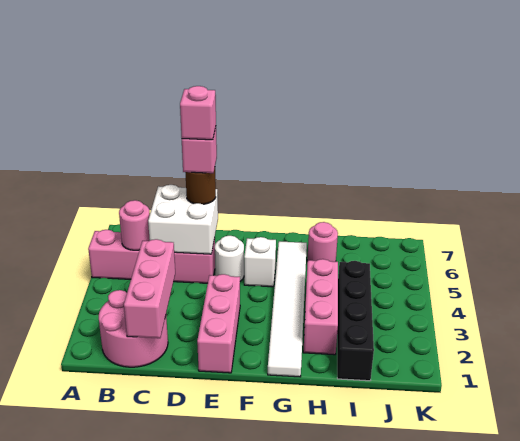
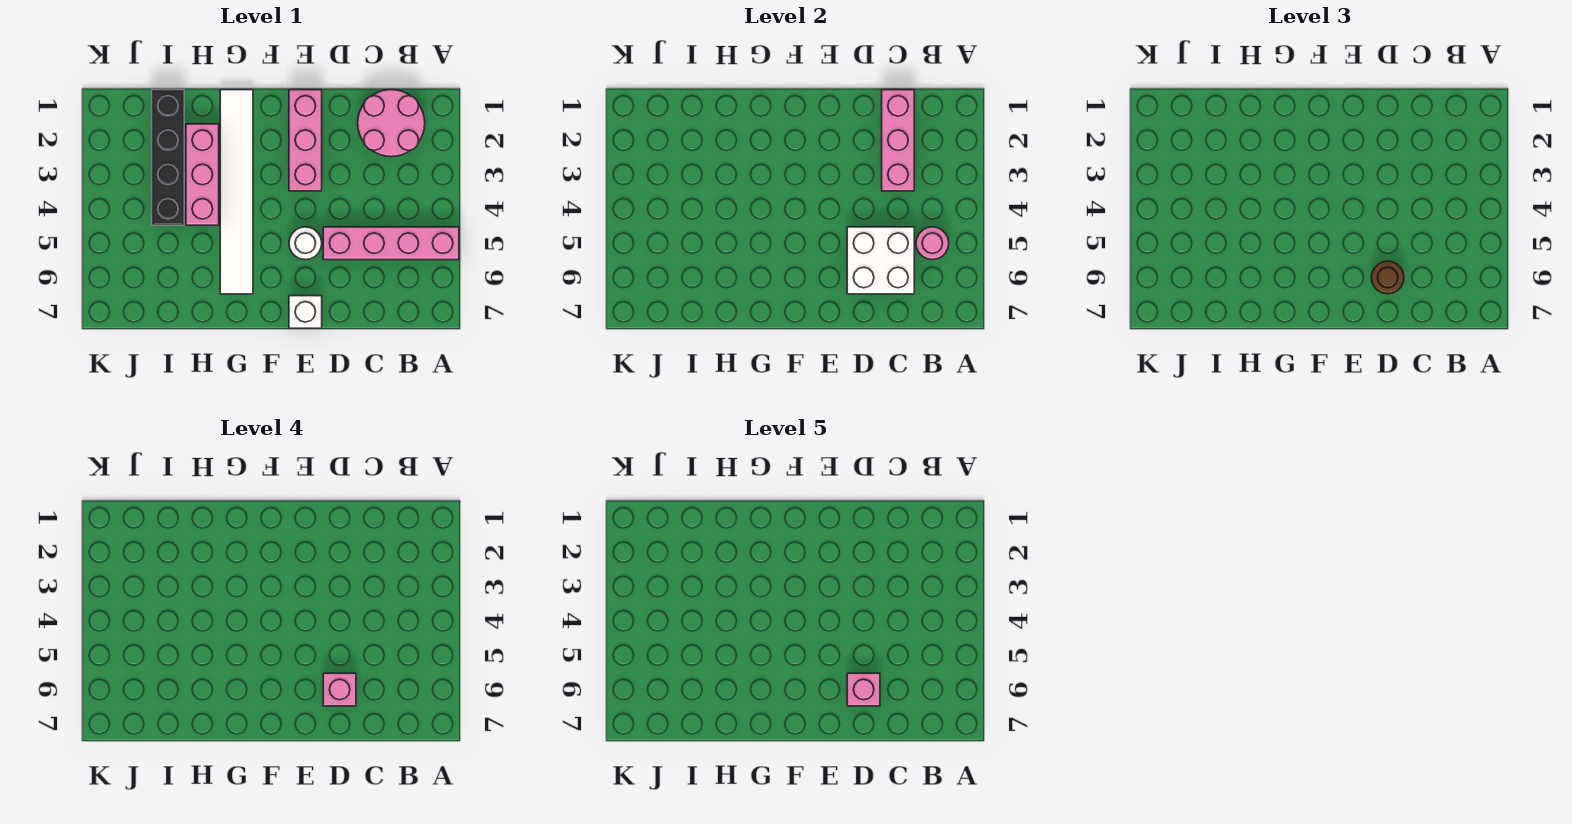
white 1x1 brick [244,237,276,287] -> white 1x1 brick moved to [289,296,322,328]
pink 1x1 round brick [307,222,338,262] -> none

